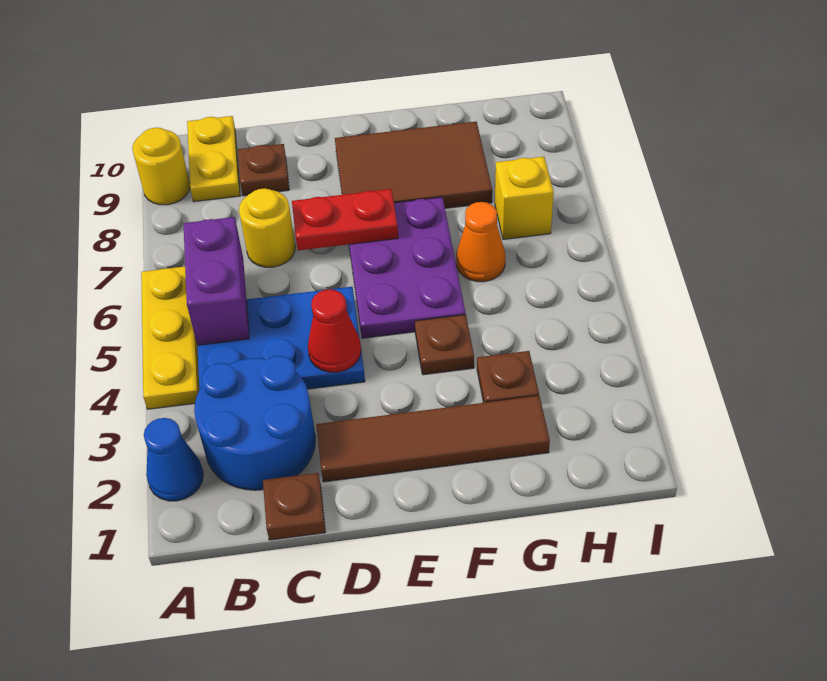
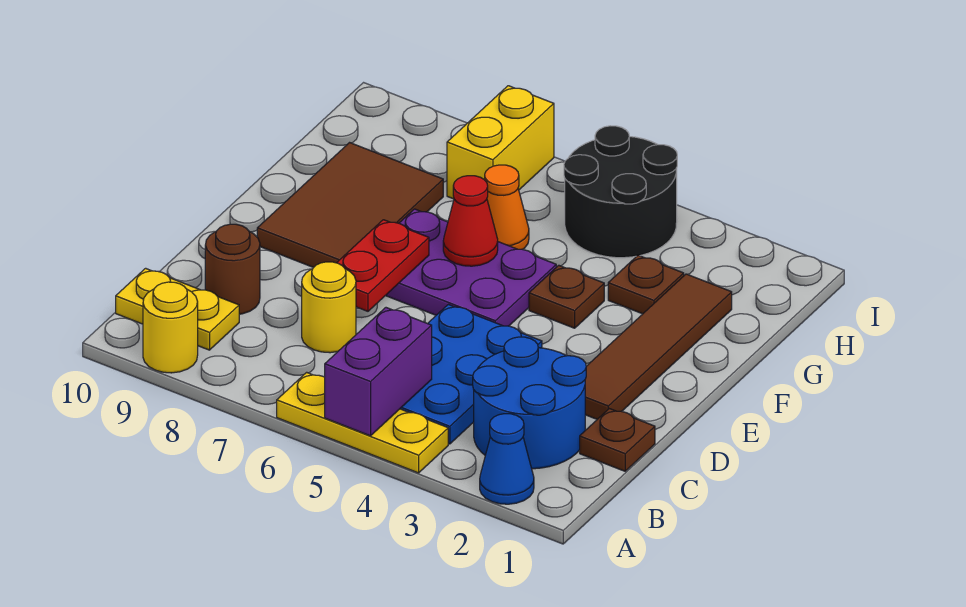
purple 1x2 brick [183,217,249,345] -> purple 1x2 brick turned to [325,308,432,436]
brown 1x1 plate [238,144,289,196] -> brown 1x1 round brick [205,224,260,314]
red 1x1 cone [308,289,361,372] -> red 1x1 cone moved to [443,176,498,266]
none -> black 2x2 round brick [564,126,677,258]
yellow 1x1 brick [495,157,554,239] -> yellow 1x2 brick [447,86,554,199]

